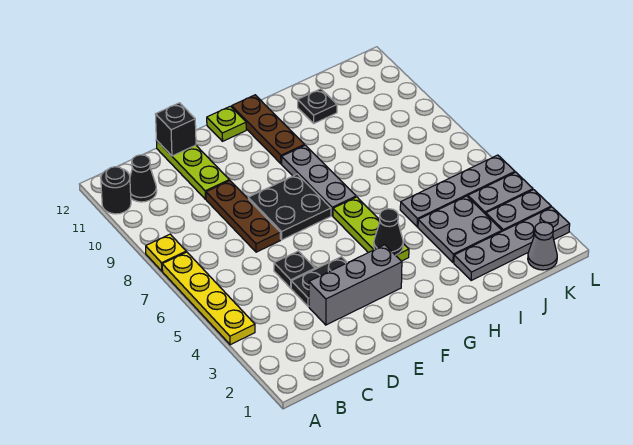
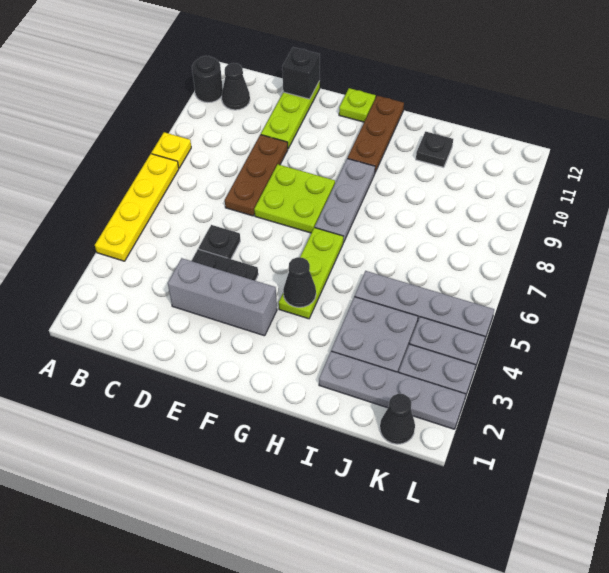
black 2x2 plate [248,174,331,240] -> lime 2x2 plate [254,164,335,233]
grey 1x1 cone [528,222,557,270] -> black 1x1 cone [380,394,415,444]

